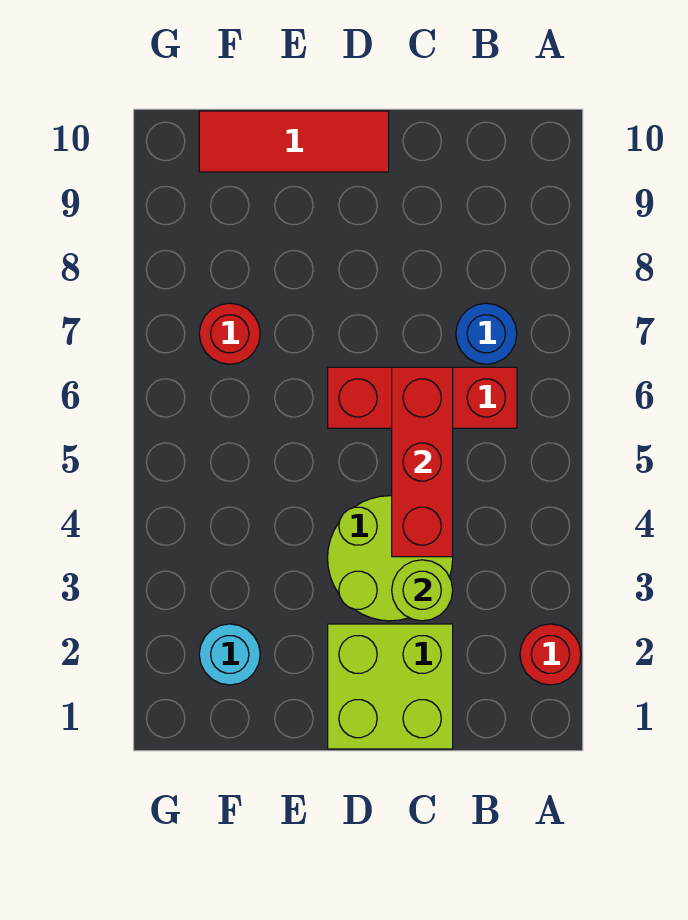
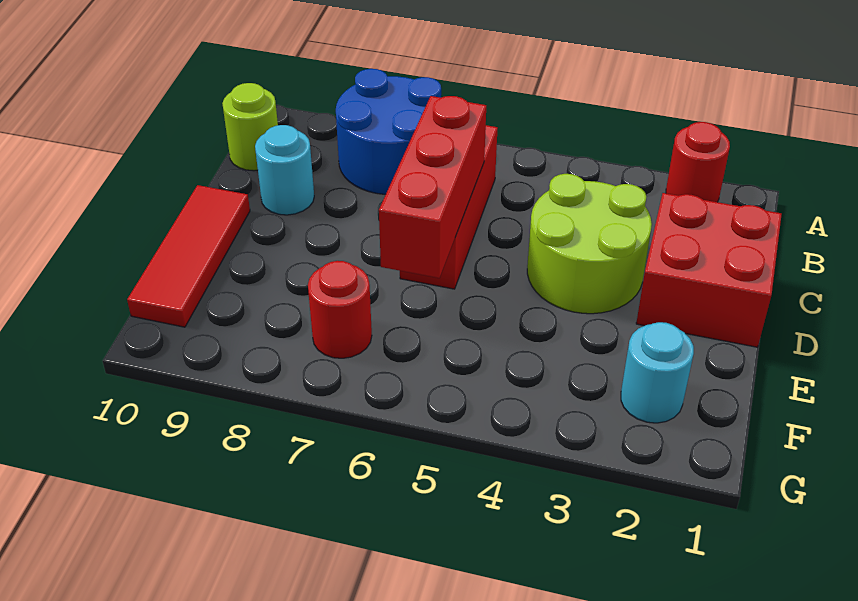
blue 1x1 round brick [456,303,517,364] -> blue 2x2 round brick [336,69,441,194]
lime 2x2 brick [328,624,453,749] -> red 2x2 brick [636,193,782,347]
lime 1x1 round brick [392,560,453,621] -> lime 1x1 round brick moved to [222,83,278,171]
red 1x3 brick [392,367,453,557] -> red 1x3 brick turned to [379,96,486,278]
none -> cyan 1x1 round brick [255,125,314,215]

